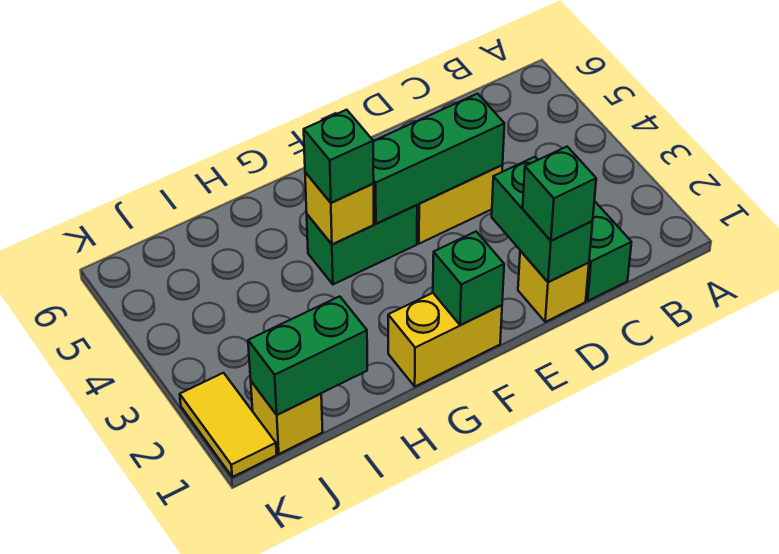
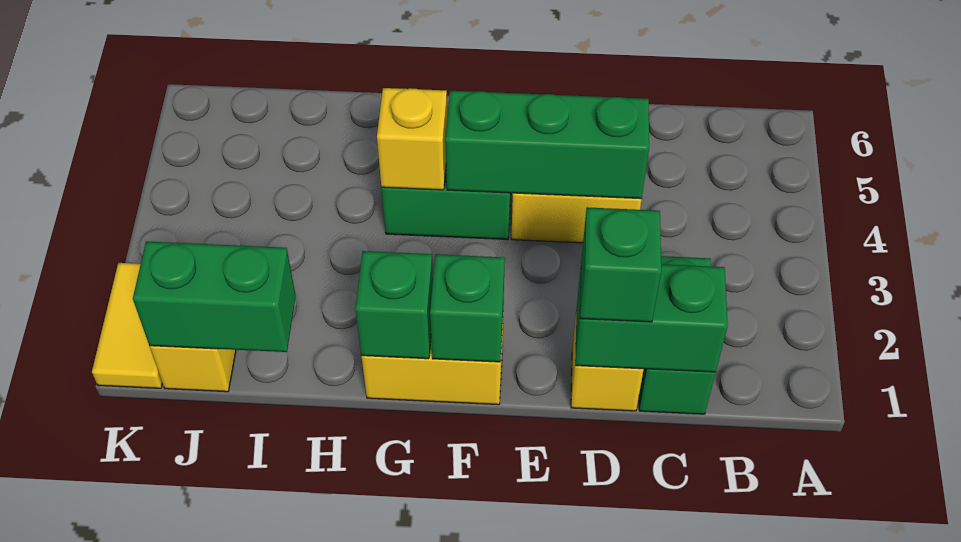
green 1x2 brick [492,157,593,282] -> green 1x2 brick turned to [575,264,728,372]
green 1x1 brick [304,110,374,203] -> green 1x1 brick moved to [355,251,433,359]

